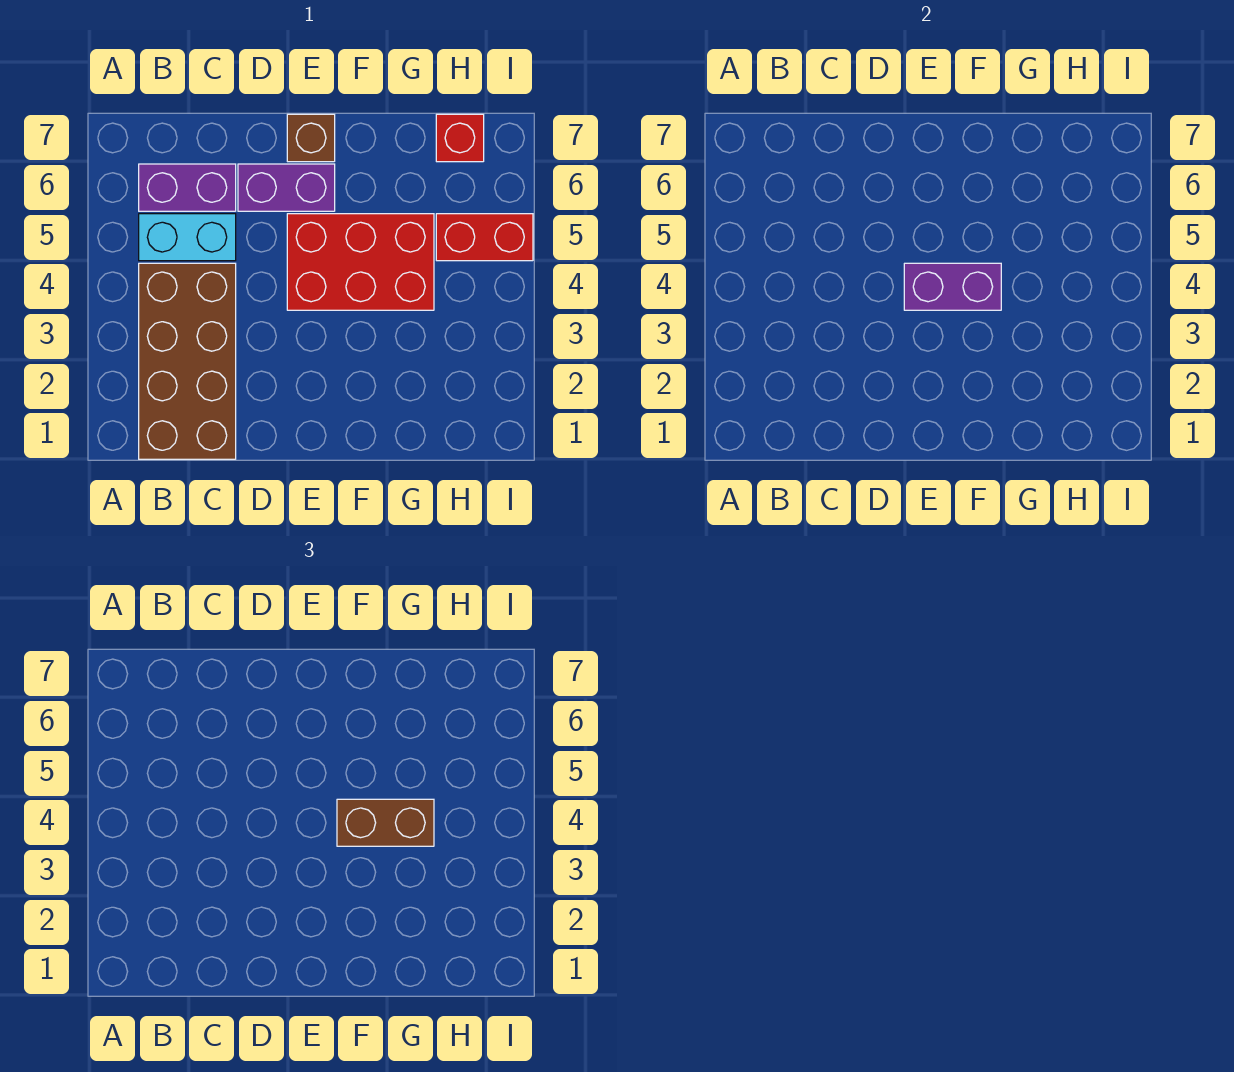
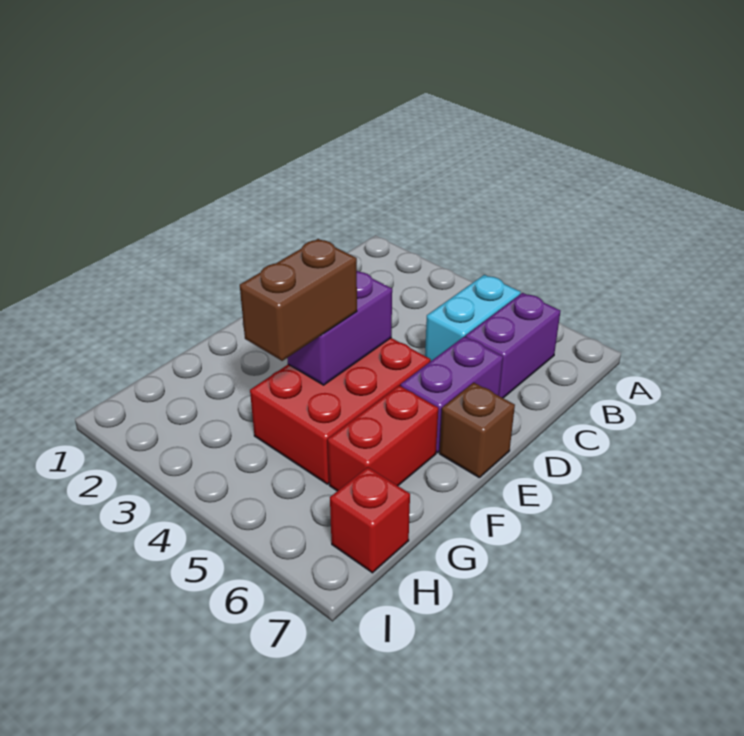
brown 2x4 brick [139,263,236,459] -> none
red 1x2 brick [436,214,533,261] -> red 1x2 brick moved to [328,386,438,491]

